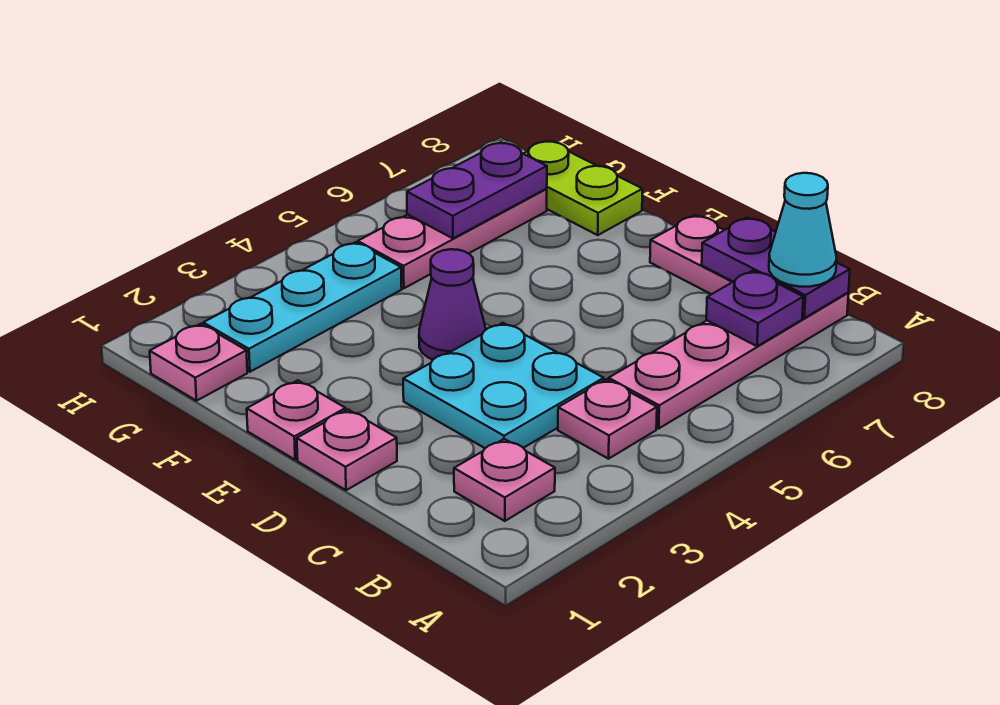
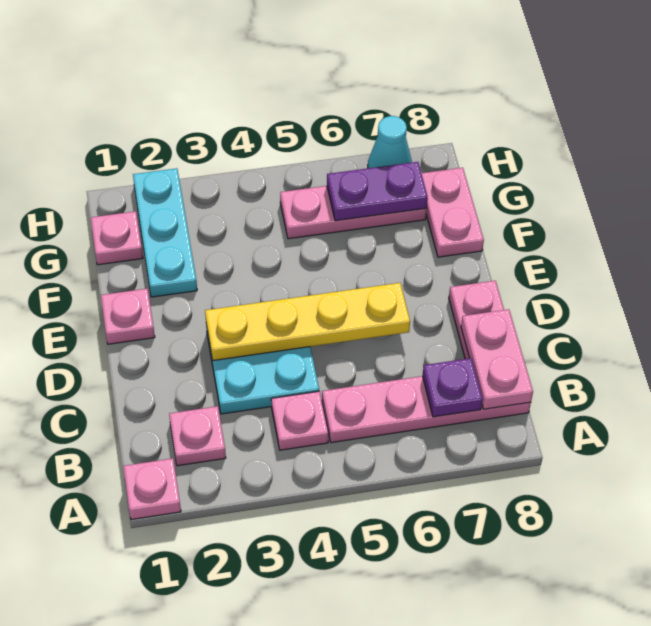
purple 1x2 plate [702,218,850,318] -> pink 1x2 plate [461,309,533,409]
cyan 1x1 cone [769,173,837,287] -> cyan 1x1 cone moved to [368,116,412,168]
pink 1x1 plate [297,410,397,490] -> pink 1x1 plate moved to [123,458,181,520]
none -> yellow 1x4 plate [205,283,410,361]
purple 1x1 cone [419,249,486,359] -> none
lime 1x2 plate [524,141,642,235] -> pink 1x2 plate [421,168,484,257]
cyan 1x3 plate [203,242,402,372] -> cyan 1x3 plate turned to [133,168,197,297]

